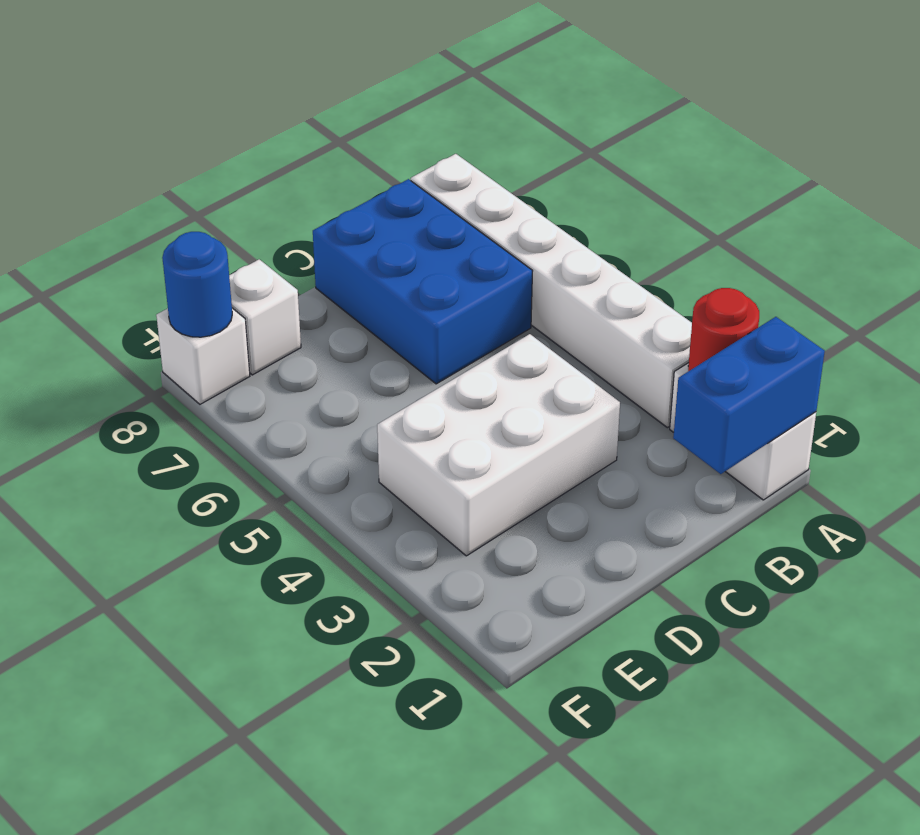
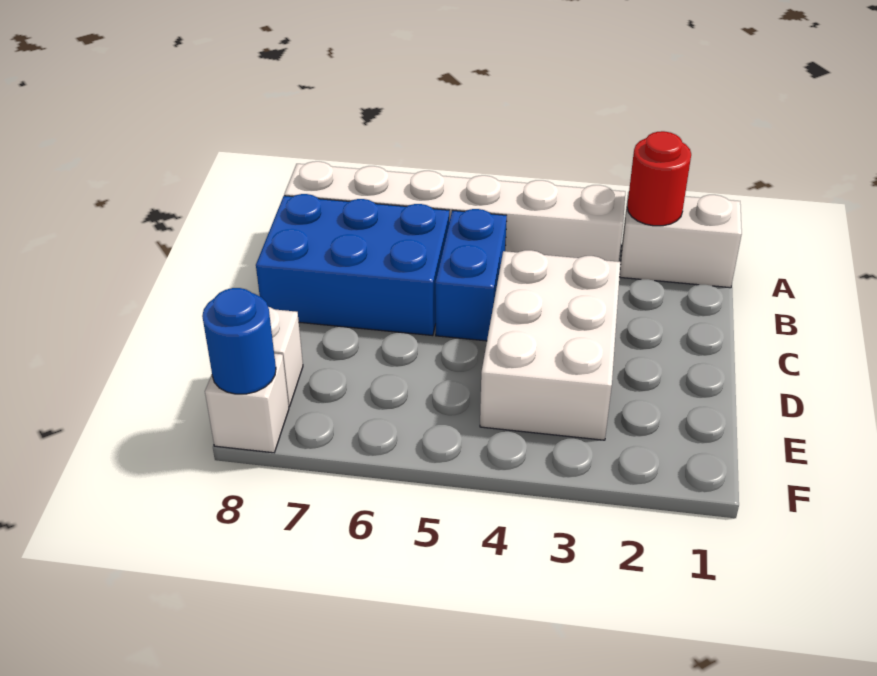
blue 1x2 brick [673,317,825,474] -> blue 1x2 brick moved to [435,209,507,341]

